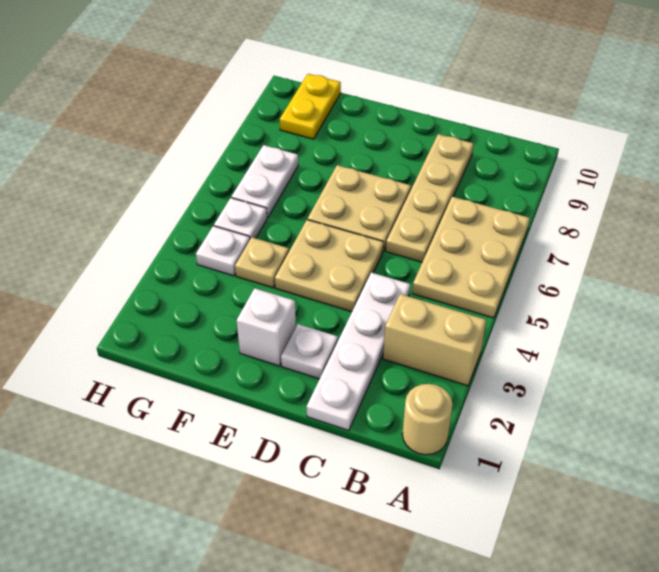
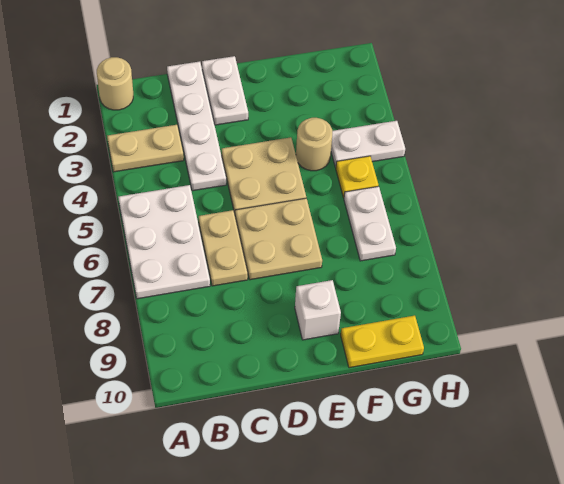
tan 1x2 brick [383,294,486,386] -> tan 1x2 plate [107,125,184,172]
tan 2x3 plate [412,197,530,318] -> white 2x3 plate [118,185,210,299]
tan 1x4 plate [386,134,474,262] -> tan 1x2 plate [199,210,248,286]
white 1x1 plate [281,324,338,379] -> white 1x2 plate [202,56,248,125]
white 1x1 brick [237,288,296,366] -> white 1x1 brick moved to [295,280,341,340]
tan 1x1 plate [235,237,289,288] -> tan 1x1 round brick [296,118,332,171]
white 1x1 plate [196,226,250,276] -> white 1x2 plate [331,121,405,167]
white 1x1 plate [214,198,267,239] -> yellow 1x1 plate [336,156,378,198]
yellow 1x2 plate [280,74,341,139] -> yellow 1x2 plate turned to [341,316,424,368]

